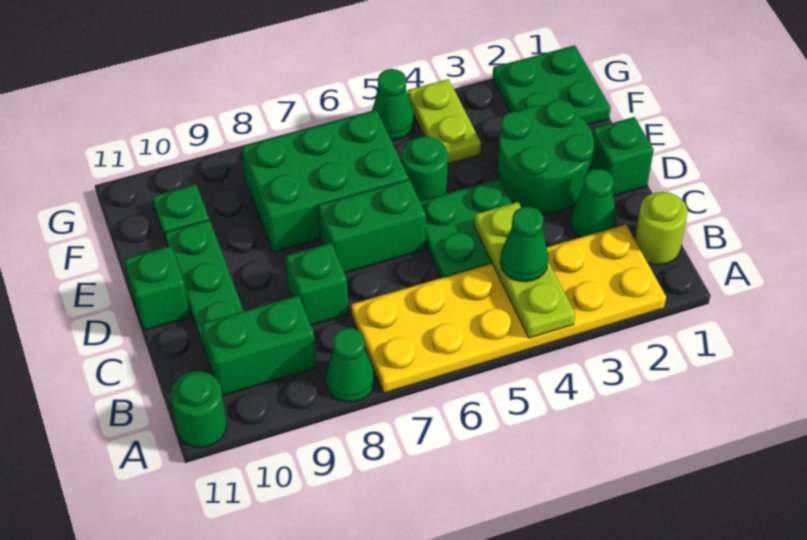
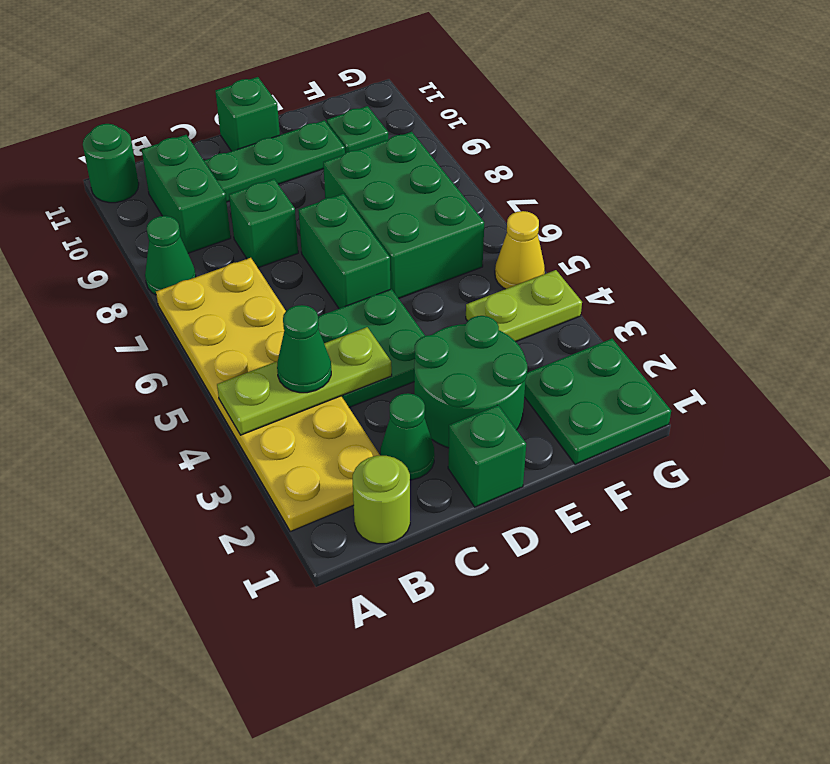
green 1x1 round brick [402,136,448,201] -> none
green 1x1 cone [372,69,414,140] -> yellow 1x1 cone [495,211,545,289]

